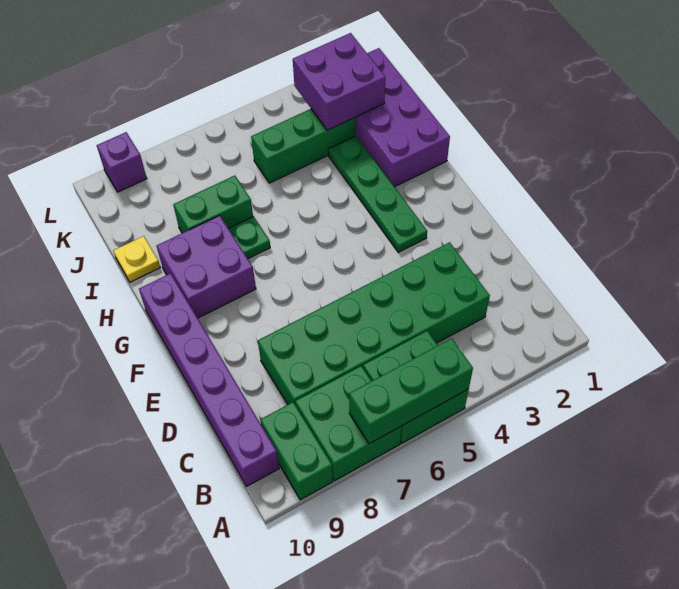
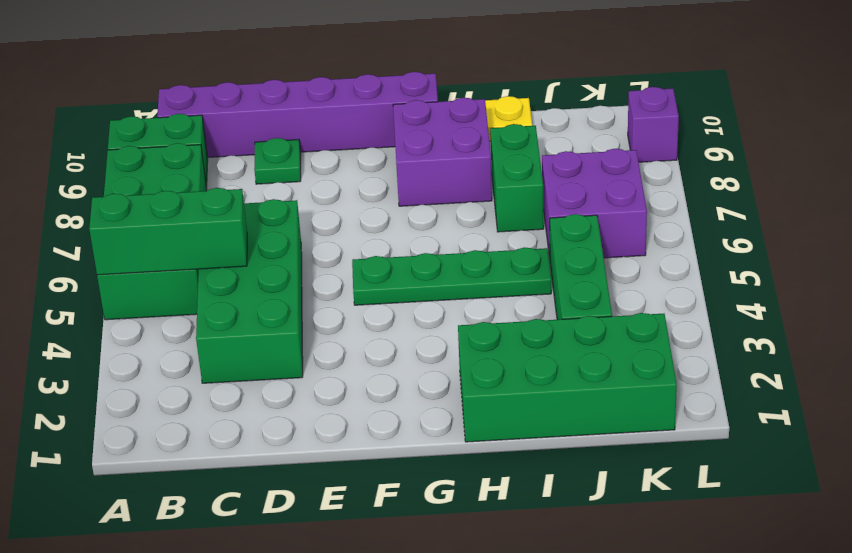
green 1x3 brick [349,338,473,444] -> green 1x3 brick turned to [89,188,247,275]
green 2x6 brick [258,242,490,404] -> green 2x4 brick [196,199,303,383]
green 1x4 plate [329,136,427,252] -> green 1x4 plate moved to [352,247,551,305]
purple 2x4 brick [355,48,450,187] -> green 2x4 brick [458,313,677,442]
green 1x1 plate [228,216,270,259] -> green 1x1 plate moved to [254,138,301,184]
purple 2x2 brick [293,33,385,130] -> purple 2x2 brick moved to [542,149,647,258]

